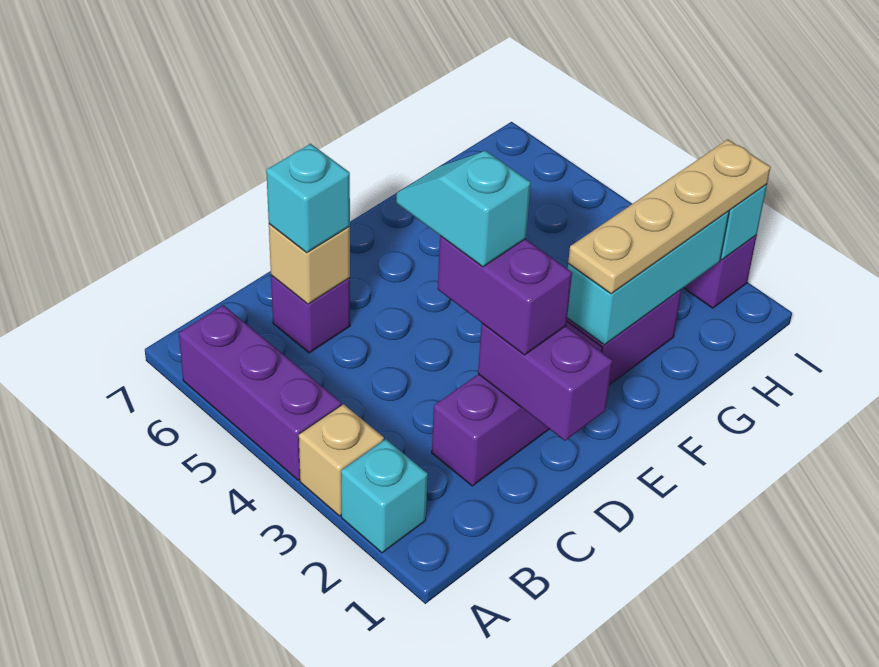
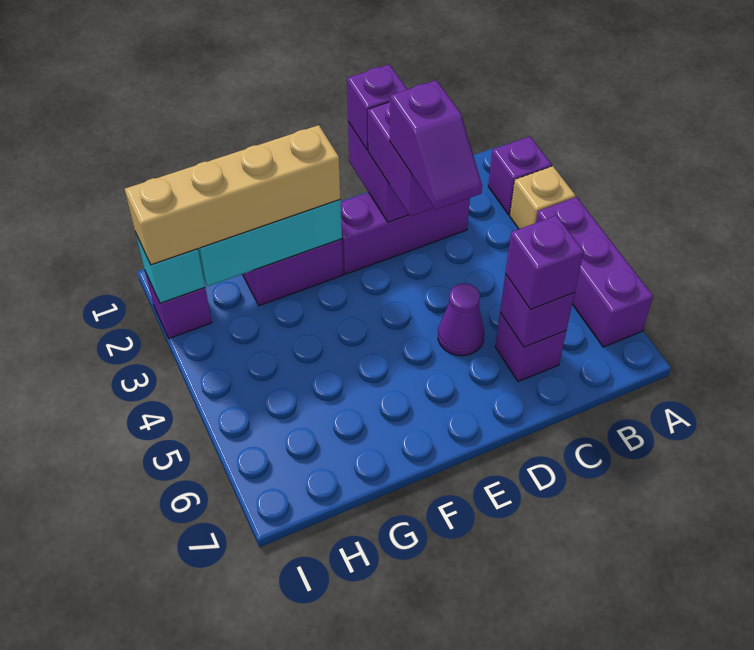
cyan 1x1 brick [341,439,428,553] -> purple 1x1 brick [488,137,552,215]
tan 1x1 brick [269,224,350,304] -> purple 1x1 brick [500,274,575,347]
cyan 1x1 brick [266,144,350,253] -> purple 1x1 brick [506,215,584,309]
none -> purple 1x1 brick [347,64,407,150]
cyan 1x2 slope [396,151,531,267] -> purple 1x2 slope [390,80,482,210]
none -> purple 1x1 cone [438,283,484,356]
tan 1x4 plate [568,139,771,294] -> tan 1x4 brick [125,125,341,265]

